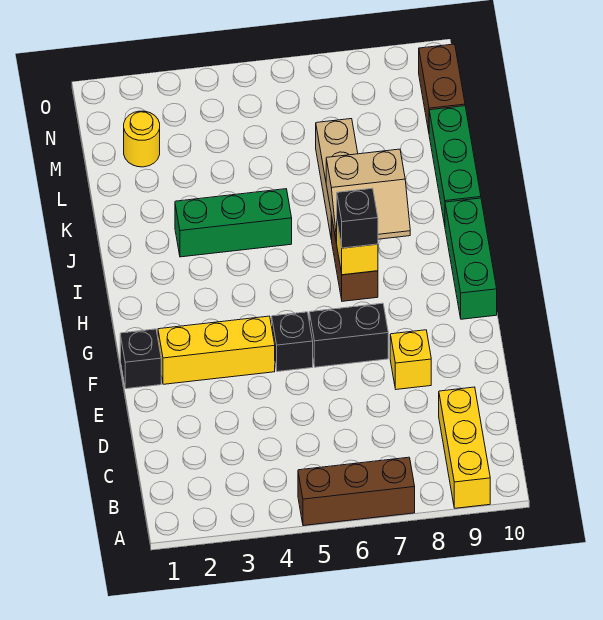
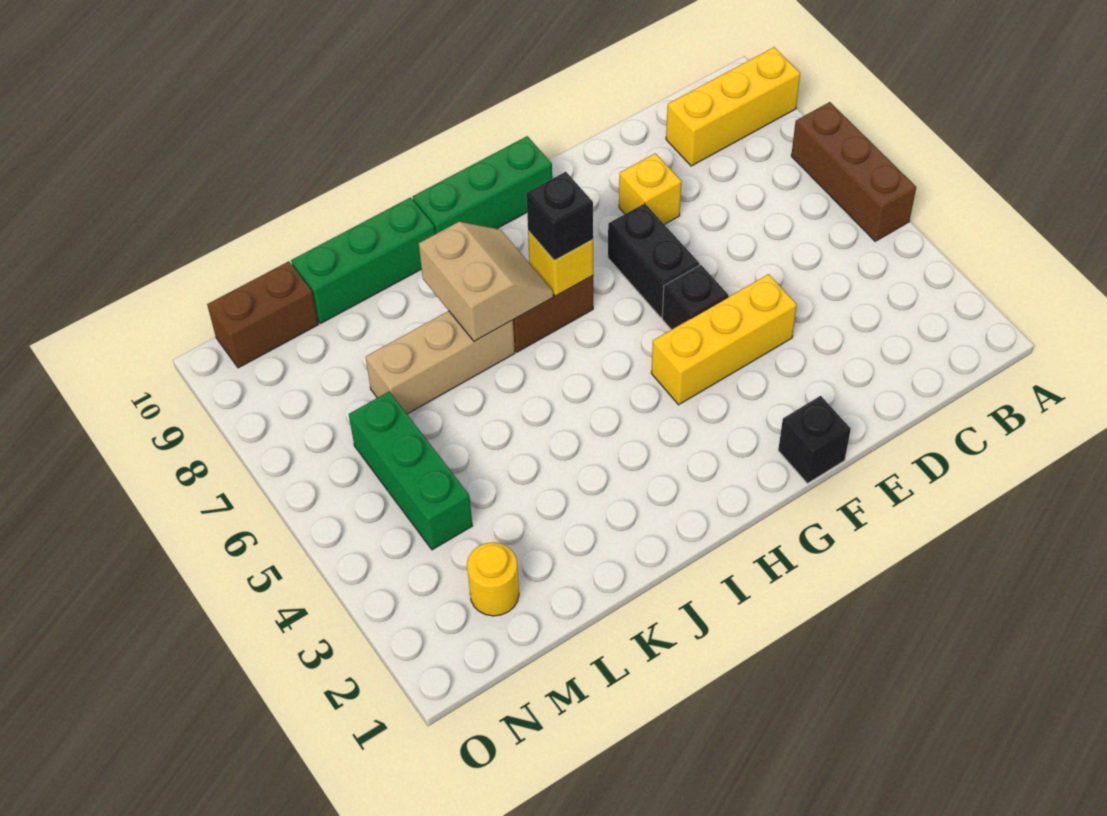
yellow 1x3 brick [158,316,275,384] -> yellow 1x3 brick turned to [651,274,797,405]
green 1x3 brick [175,189,292,257] -> green 1x3 brick moved to [349,392,472,550]

